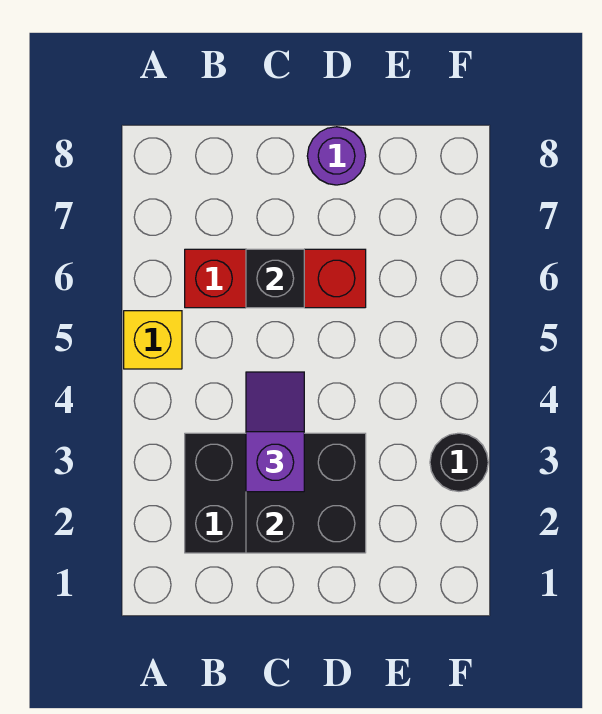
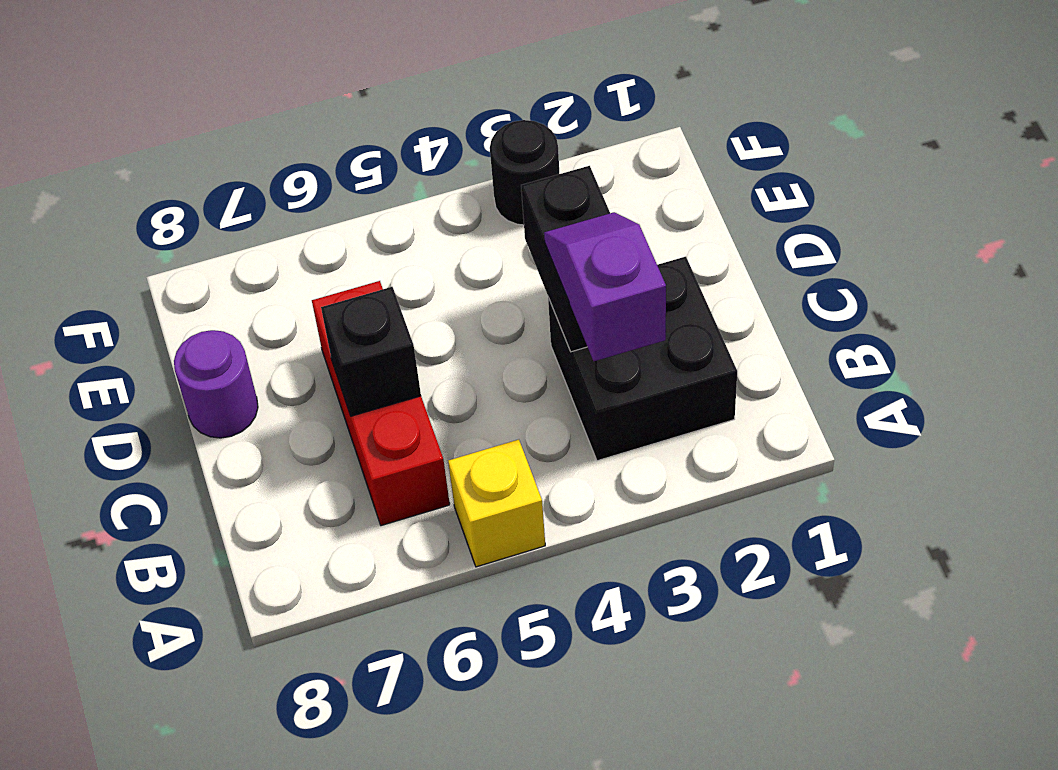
black 2x2 brick [246,433,366,553] -> black 1x2 brick [521,166,610,352]
purple 1x2 slope [246,372,304,492] -> purple 1x2 slope turned to [544,212,666,361]

